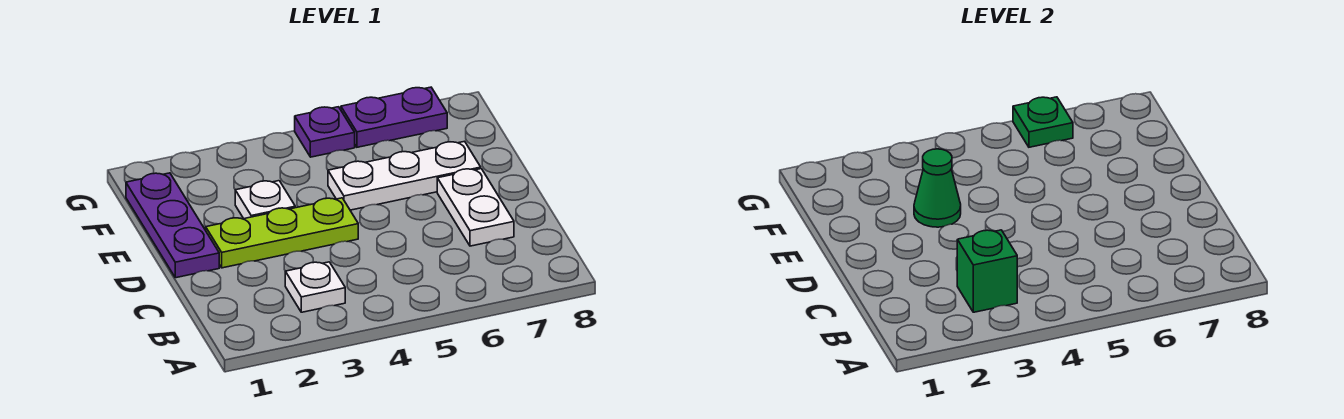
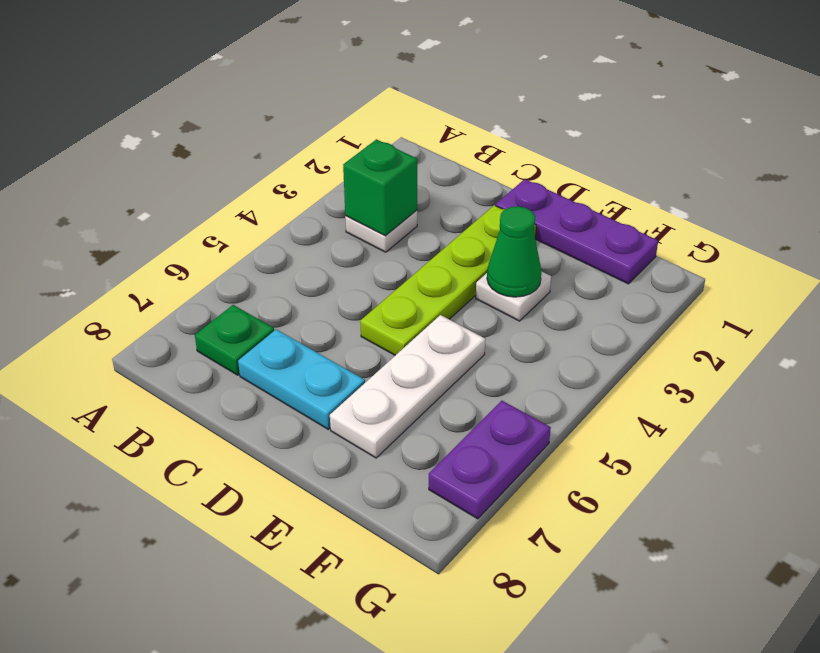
white 1x2 plate [437,169,514,246] -> cyan 1x2 plate [238,329,365,429]
lime 1x3 plate [206,198,358,268] -> lime 1x4 plate [360,205,536,355]
purple 1x1 plate [295,107,355,157] -> none
green 1x1 plate [1013,97,1073,147] -> green 1x1 plate moved to [195,305,274,375]

